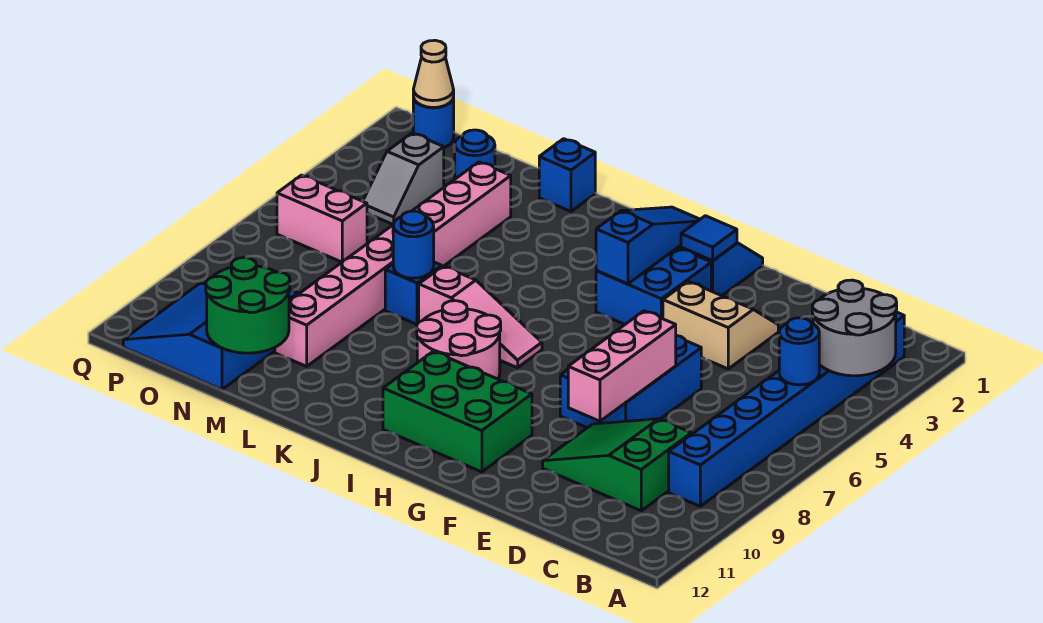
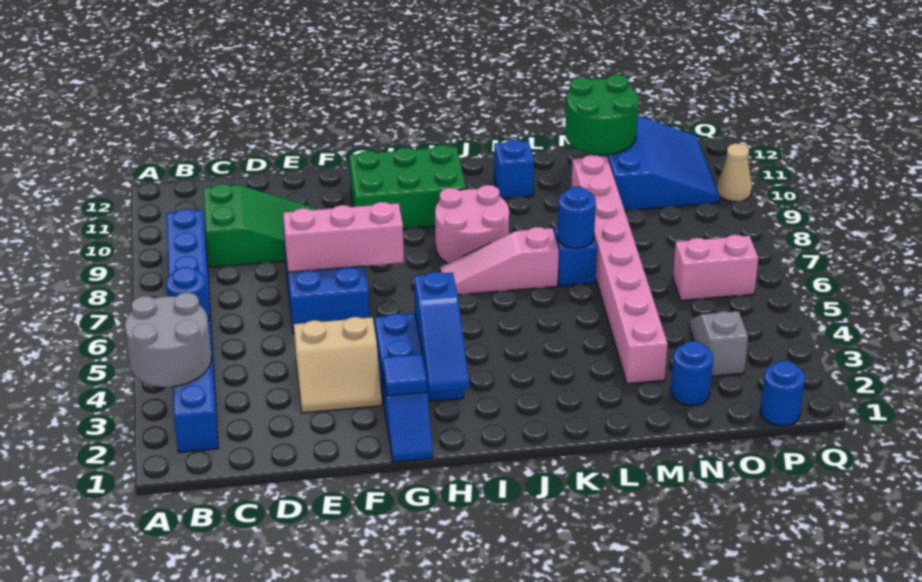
pink 1x3 brick [568,311,676,421] -> pink 1x3 brick turned to [283,202,404,272]
blue 1x1 brick [539,139,595,211] -> blue 1x1 brick moved to [494,139,534,198]
tan 1x1 cone [413,40,454,108] -> tan 1x1 cone moved to [717,143,752,201]

